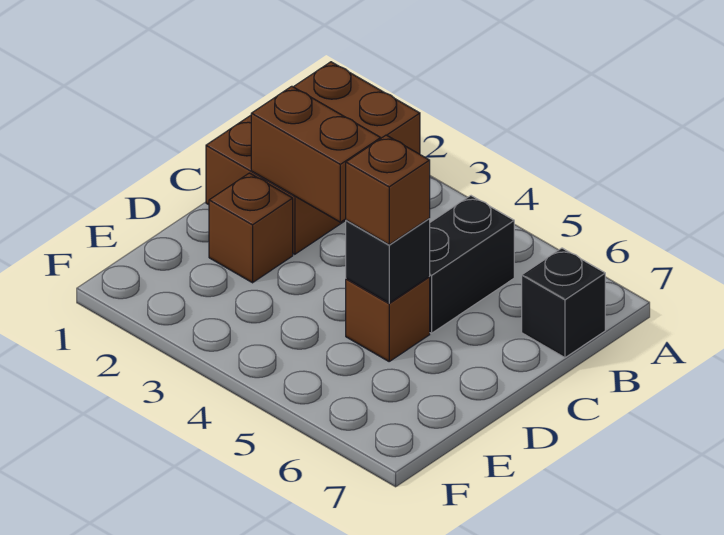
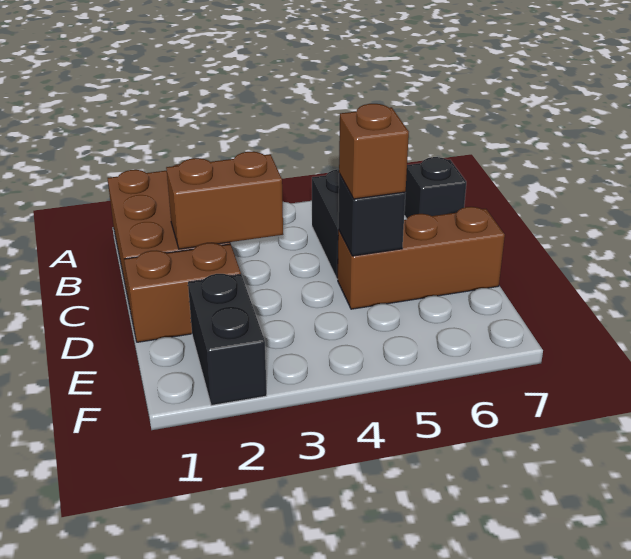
brown 1x1 brick [209,173,293,283] -> brown 1x2 brick [124,243,241,342]
brown 1x1 brick [346,277,430,361] -> brown 1x3 brick [338,207,505,309]
none -> black 1x2 brick [188,274,267,406]

